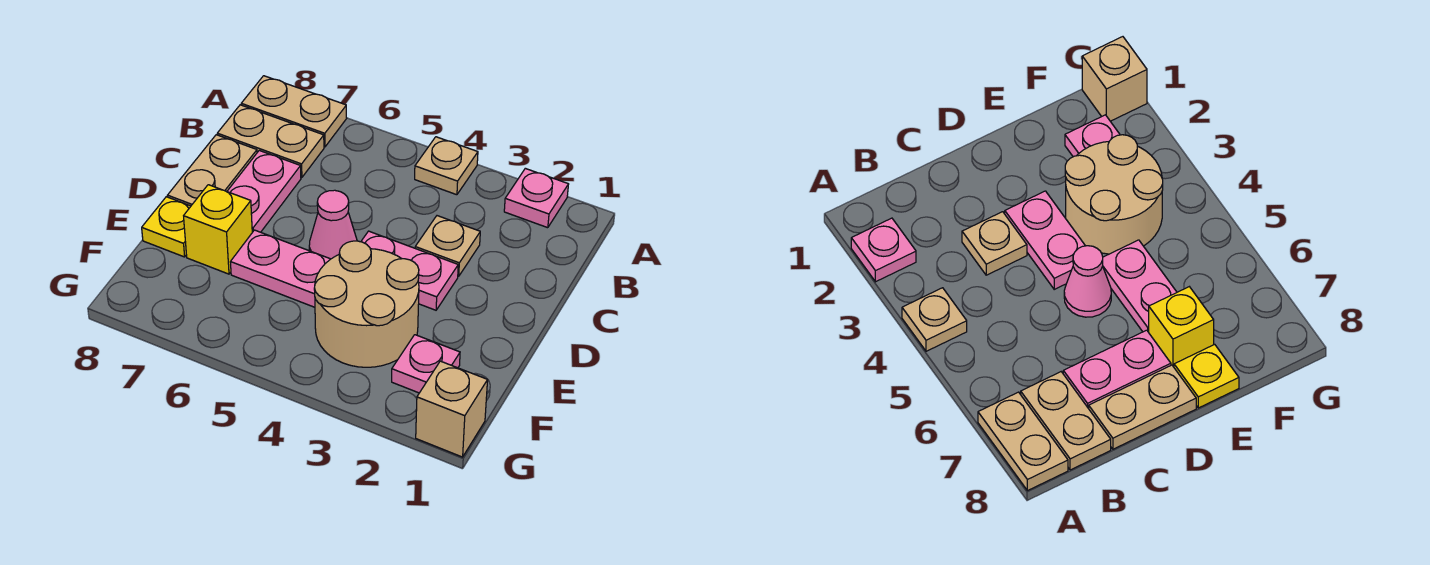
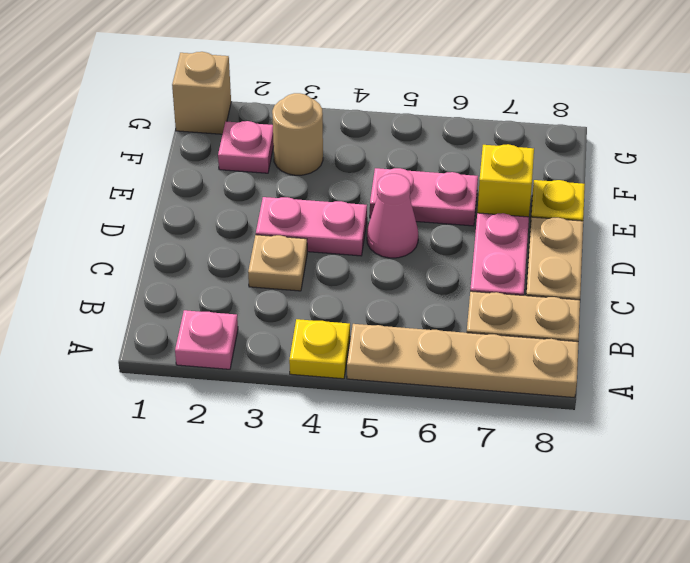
tan 1x1 plate [415,137,478,195] -> yellow 1x1 plate [289,319,350,379]
tan 1x2 plate [241,76,347,147] -> tan 1x4 plate [347,324,578,398]
tan 2x2 round brick [314,241,419,367] -> tan 1x1 round brick [272,93,323,175]

